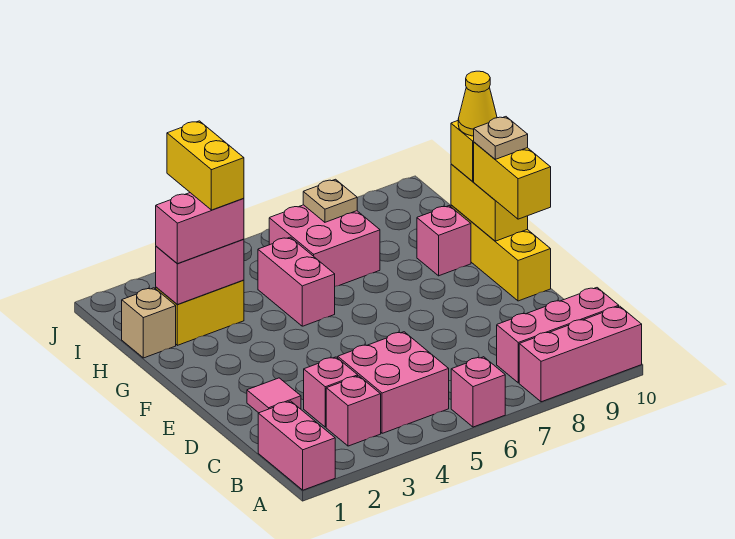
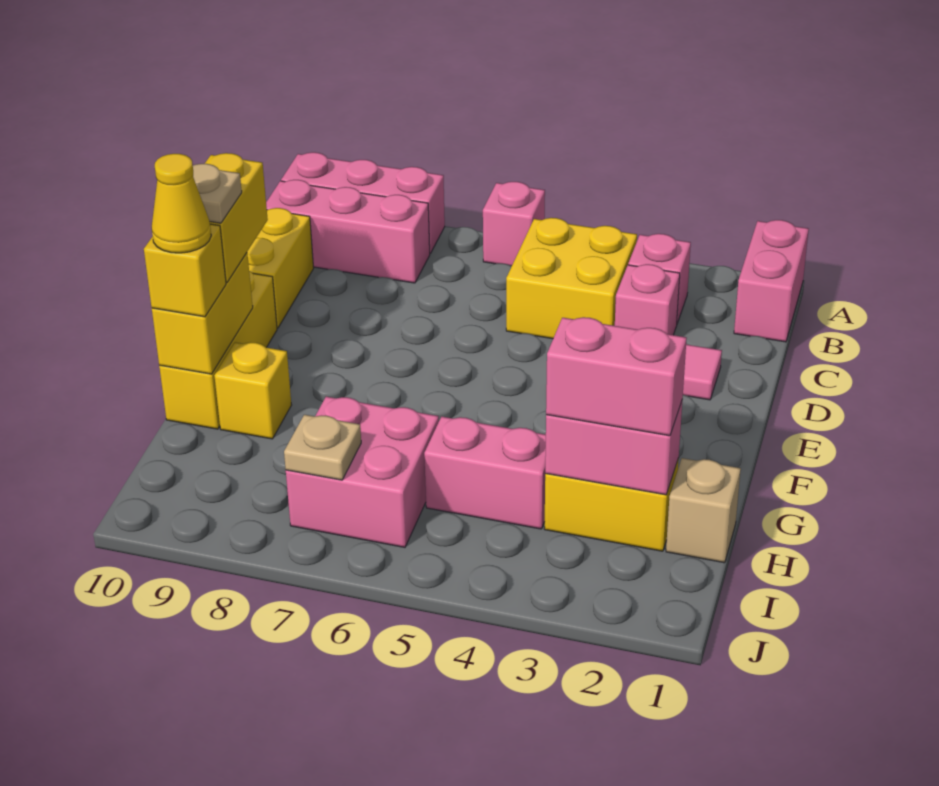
pink 2x2 brick [338,332,449,433] -> yellow 2x2 brick [506,218,637,339]
pink 1x2 brick [258,237,335,326] -> pink 1x2 brick turned to [424,416,546,529]
pink 1x1 brick [417,206,471,276] -> yellow 1x1 brick [214,342,291,439]
yellow 1x2 brick [167,121,244,210] -> yellow 1x2 brick moved to [247,208,314,328]

